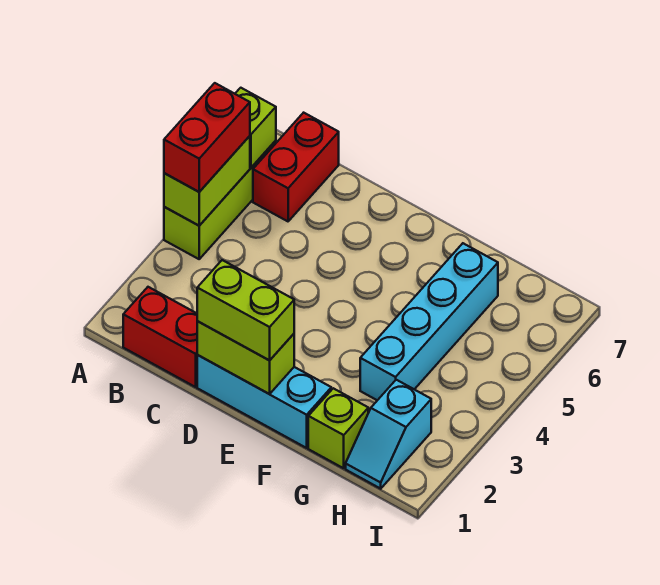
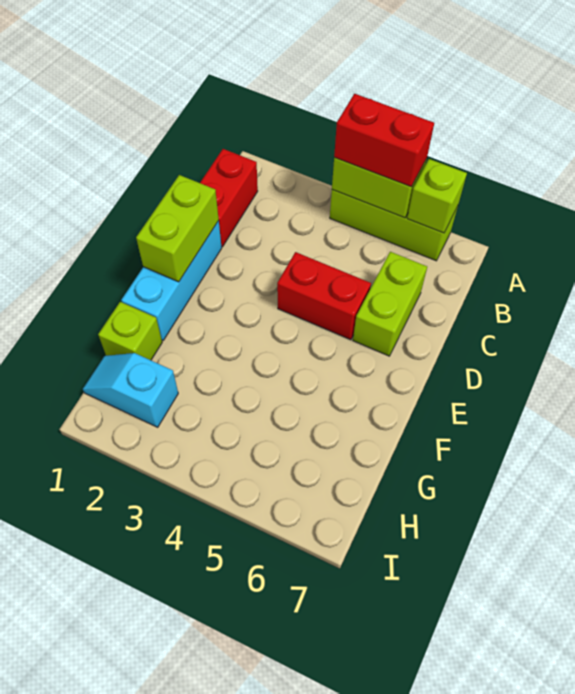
red 1x2 brick [253,113,339,221] -> red 1x2 brick moved to [277,252,371,340]
lime 1x2 brick [197,260,294,360] -> lime 1x2 brick moved to [353,252,427,356]
cyan 1x4 brick [360,243,498,400] -> none

